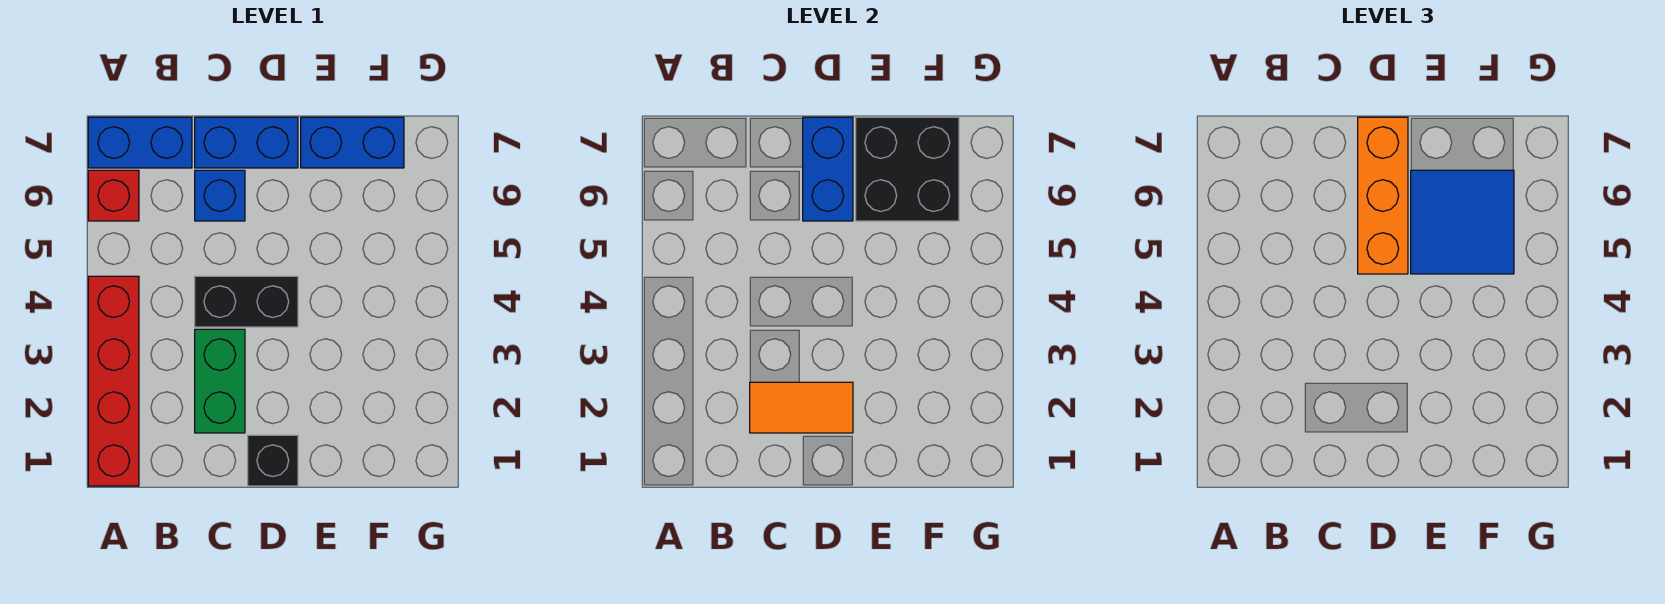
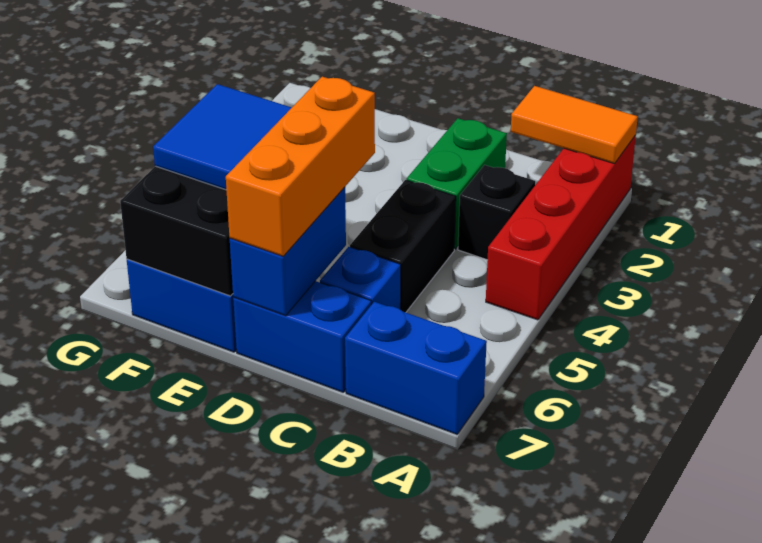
red 1x1 brick [88,170,139,221] -> none
orange 1x2 tile [750,382,853,433] -> orange 1x2 tile moved to [511,86,638,164]
black 1x2 brick [195,276,298,327] -> black 1x2 brick turned to [350,180,456,312]
black 1x1 brick [248,435,298,486] -> black 1x1 brick moved to [458,165,535,260]

